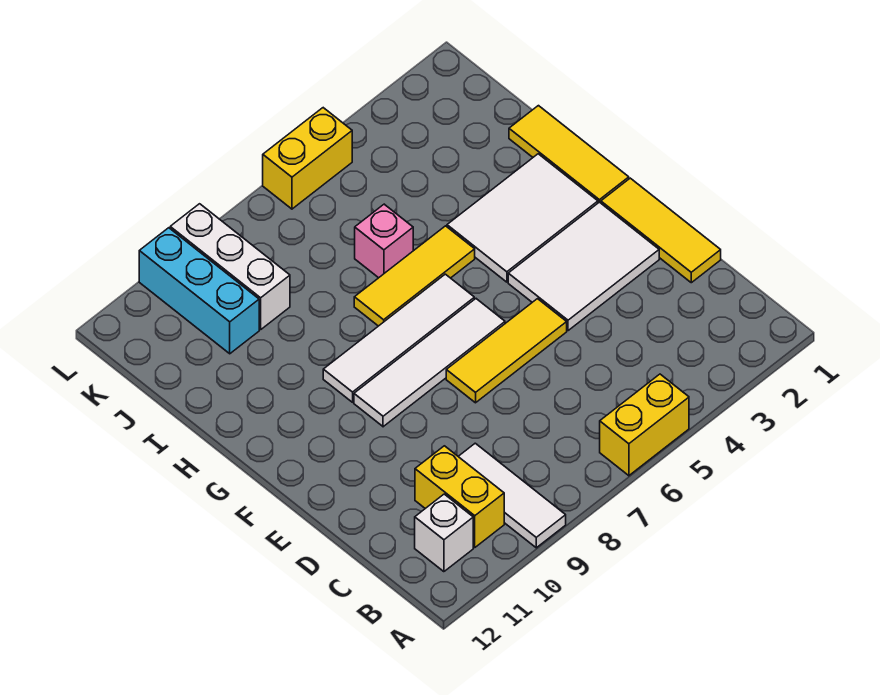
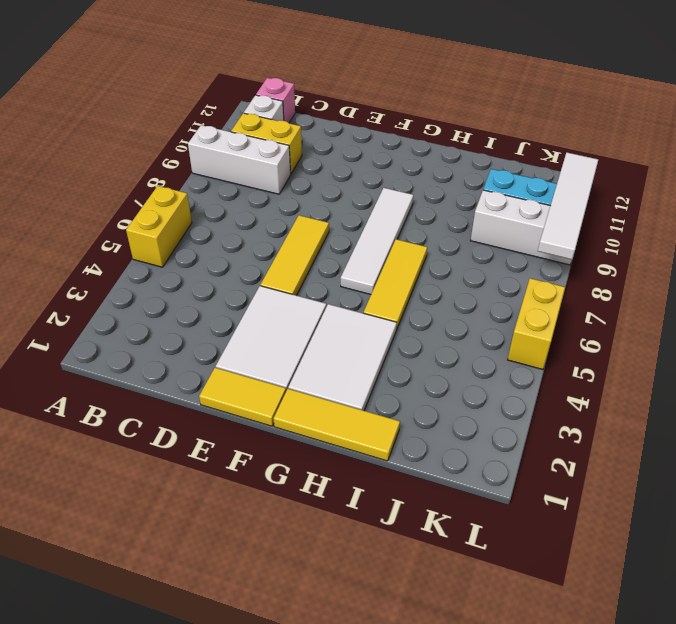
white 1x3 tile [458,443,566,548] -> white 1x3 brick [188,125,291,194]
yellow 1x3 tile [601,178,721,283] -> yellow 1x2 tile [199,368,286,426]
white 1x4 tile [354,299,505,427] -> white 1x4 tile moved to [538,153,598,259]
pink 1x1 brick [355,204,413,278] -> pink 1x1 brick moved to [256,78,295,123]

